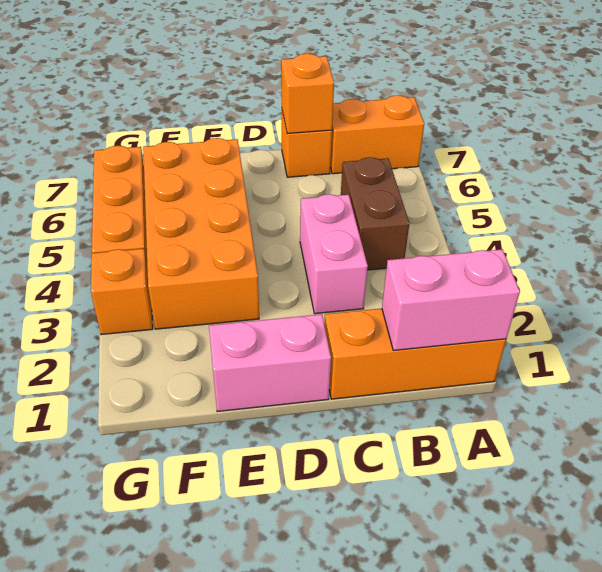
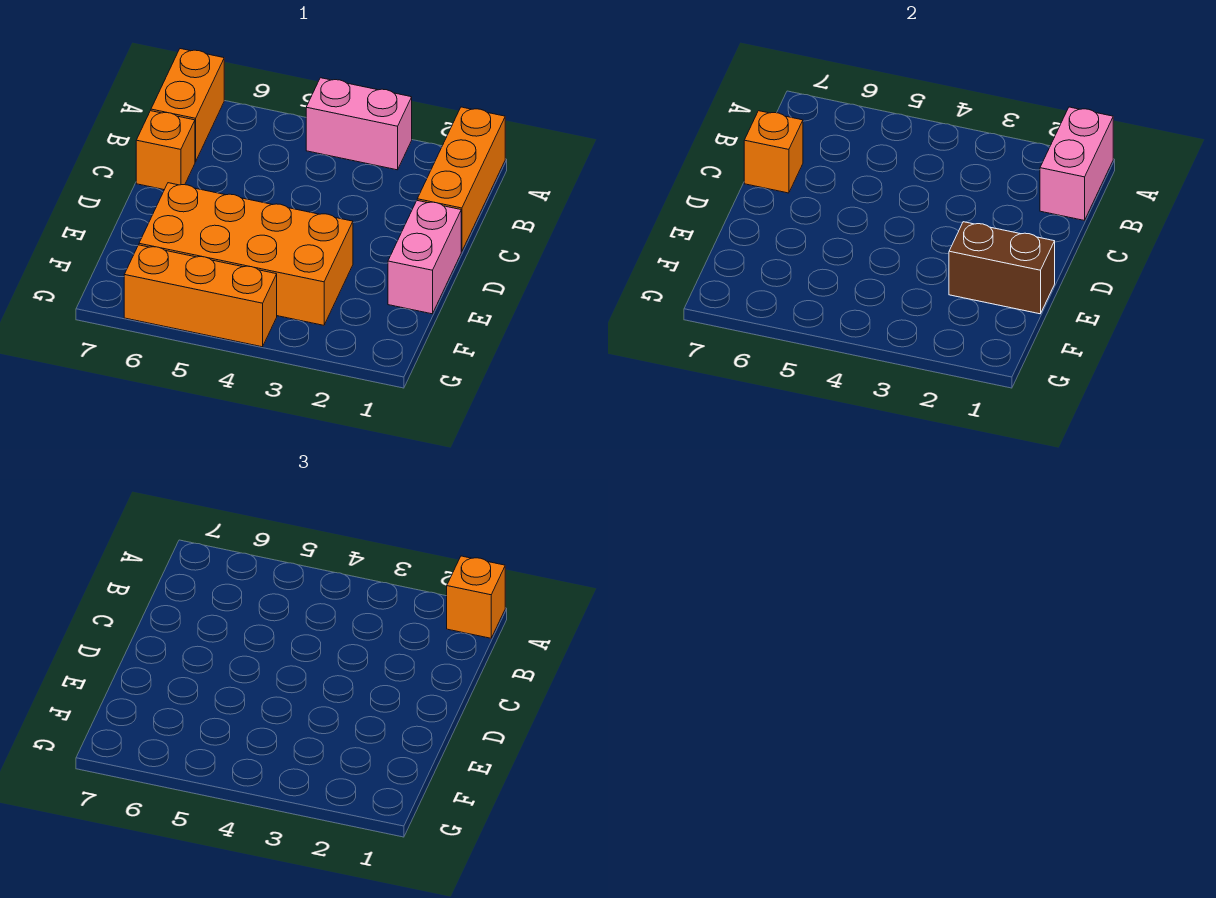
brown 1x2 brick [341,157,409,270] -> brown 1x2 brick moved to [949,222,1055,314]
pink 1x2 brick [300,194,368,314] -> pink 1x2 brick moved to [306,78,412,170]
orange 1x1 brick [91,249,153,335] -> orange 1x1 brick moved to [447,556,505,638]

